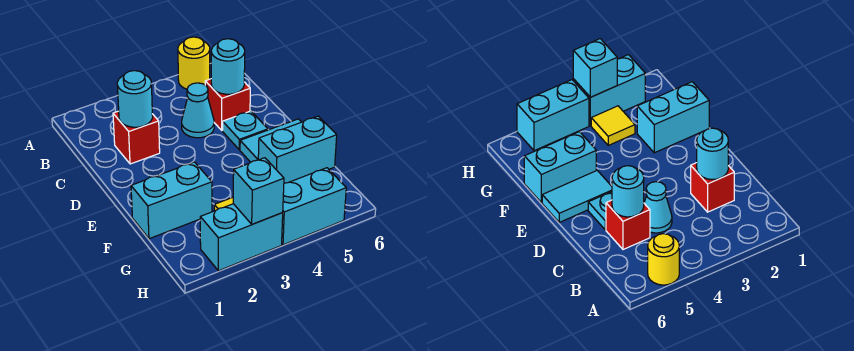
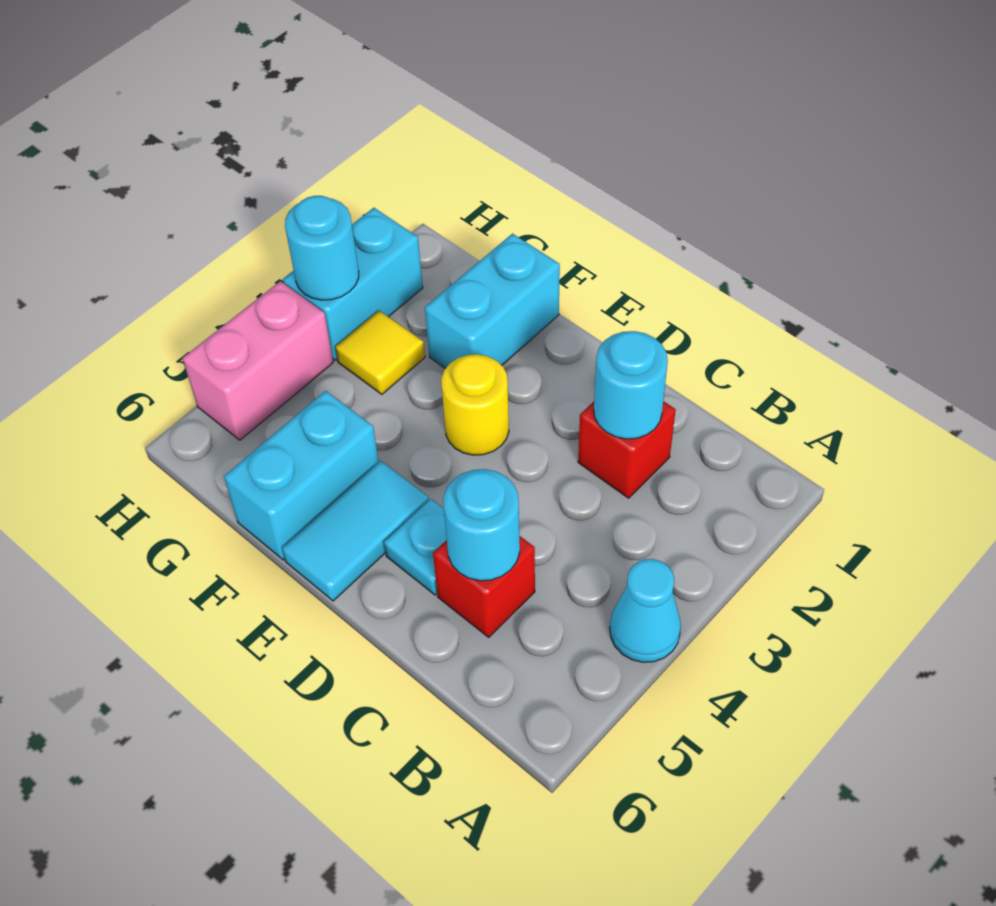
yellow 1x1 round brick [178,37,210,89] -> yellow 1x1 round brick moved to [441,354,509,455]
cyan 1x1 cone [182,83,214,138] -> cyan 1x1 cone moved to [610,559,681,662]
cyan 1x1 brick [233,158,284,224] -> cyan 1x1 round brick [285,196,359,300]
cyan 1x2 brick [282,168,346,245] -> pink 1x2 brick [182,281,333,440]

